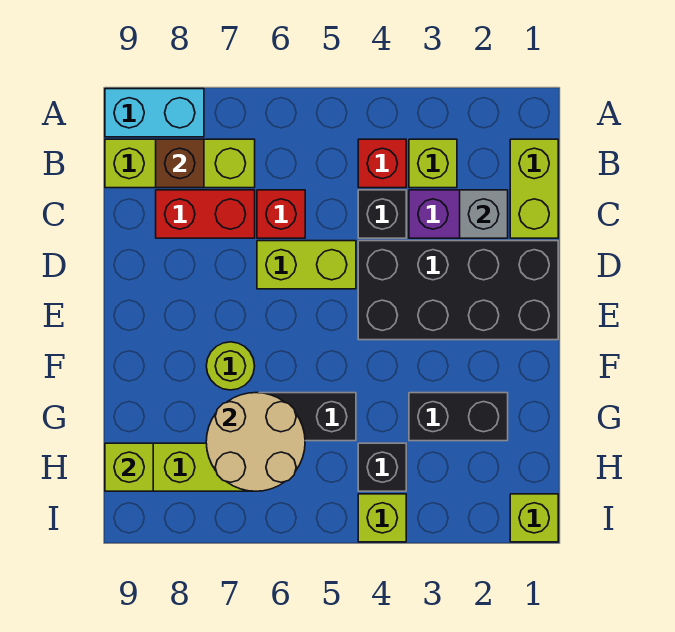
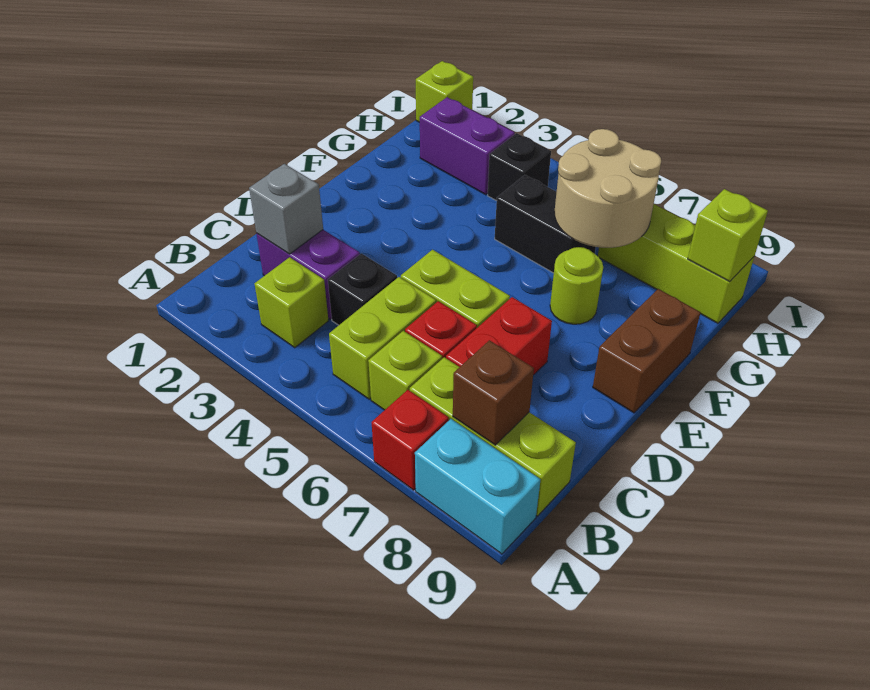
lime 1x2 brick [510,139,558,238] -> lime 1x2 brick moved to [329,277,436,399]
red 1x1 brick [358,139,406,188] -> red 1x1 brick moved to [372,390,449,490]
red 1x2 brick [156,190,255,238] -> red 1x2 brick turned to [446,297,552,375]
black 2x4 brick [358,241,558,340] -> none
none -> brown 1x2 brick [593,289,700,413]
black 1x2 brick [409,393,508,441] -> none
none -> purple 1x2 brick [420,97,515,195]
lime 1x1 brick [358,494,406,542] -> lime 1x1 brick moved to [368,331,442,410]

